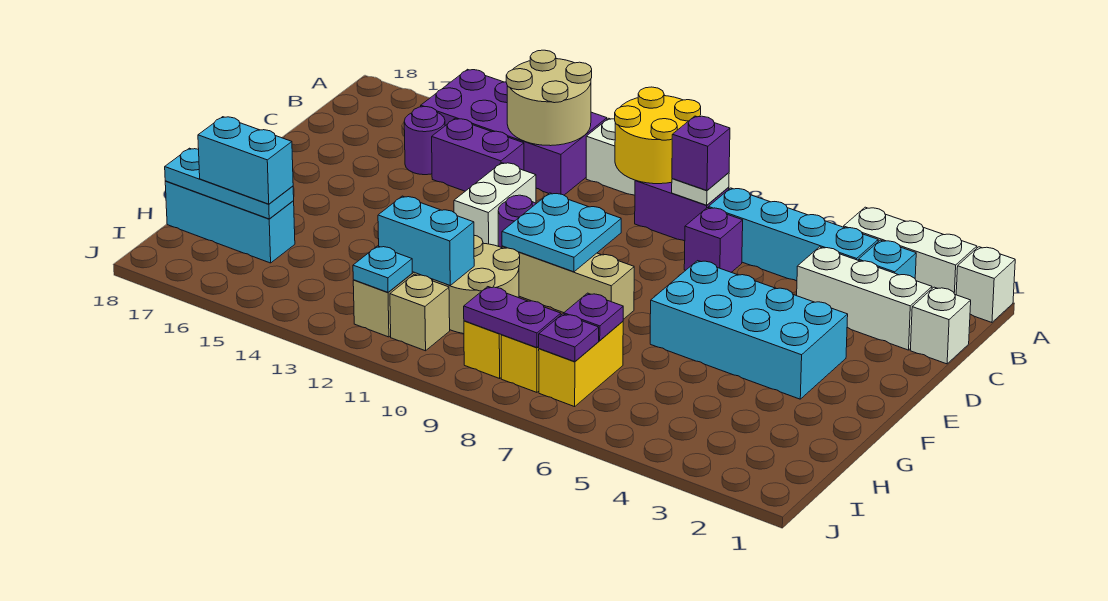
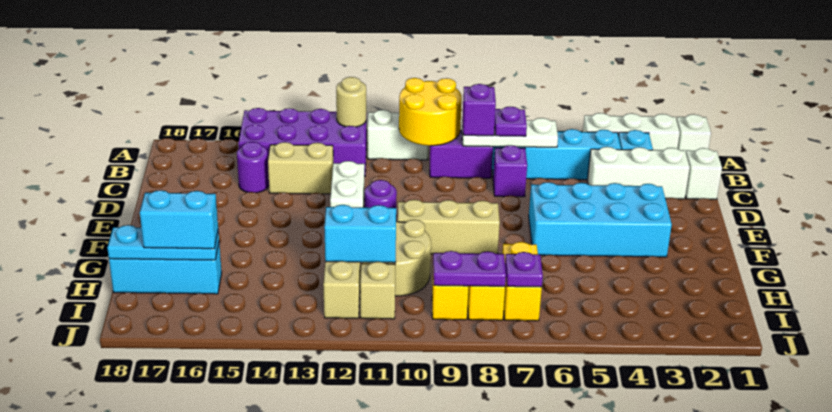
tan 2x2 round brick [506,50,592,146] -> tan 1x1 round brick [336,77,366,127]
white 1x1 plate [672,173,729,205] -> white 1x3 plate [462,118,558,147]
purple 1x2 brick [432,119,524,191] -> tan 1x2 brick [268,142,333,194]
cyan 2x2 plate [502,193,621,272] -> none
purple 1x1 plate [564,293,623,340] -> purple 1x1 plate moved to [495,106,527,136]
cyan 1x1 plate [353,246,412,292] -> none

